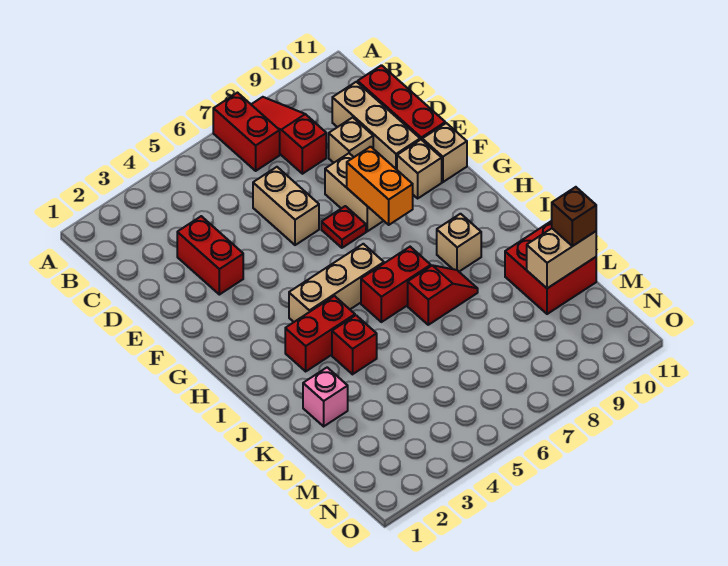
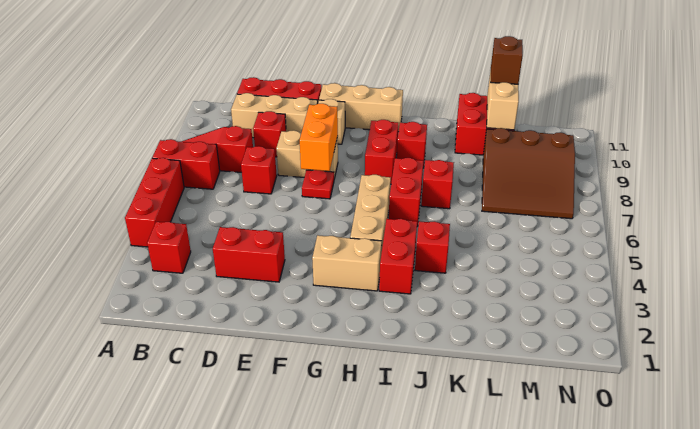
none -> red 1x3 brick [125,158,184,247]
none -> red 1x1 brick [147,222,191,273]
tan 1x2 brick [253,167,319,245] -> tan 1x2 brick moved to [312,235,382,291]
none -> red 1x1 brick [241,146,277,194]
tan 1x1 brick [329,117,373,163] -> red 1x1 brick [253,111,286,157]
orange 1x2 brick [347,147,413,225] -> orange 1x2 brick turned to [300,104,338,171]
tan 1x1 brick [422,123,467,182] -> tan 1x3 brick [319,83,403,132]
none -> red 1x2 brick [365,120,398,184]
tan 1x1 brick [437,214,481,271] -> red 1x1 brick [397,122,427,168]
pink 1x1 brick [303,368,348,426] -> none
none -> brown 3x3 slope [482,128,575,219]

